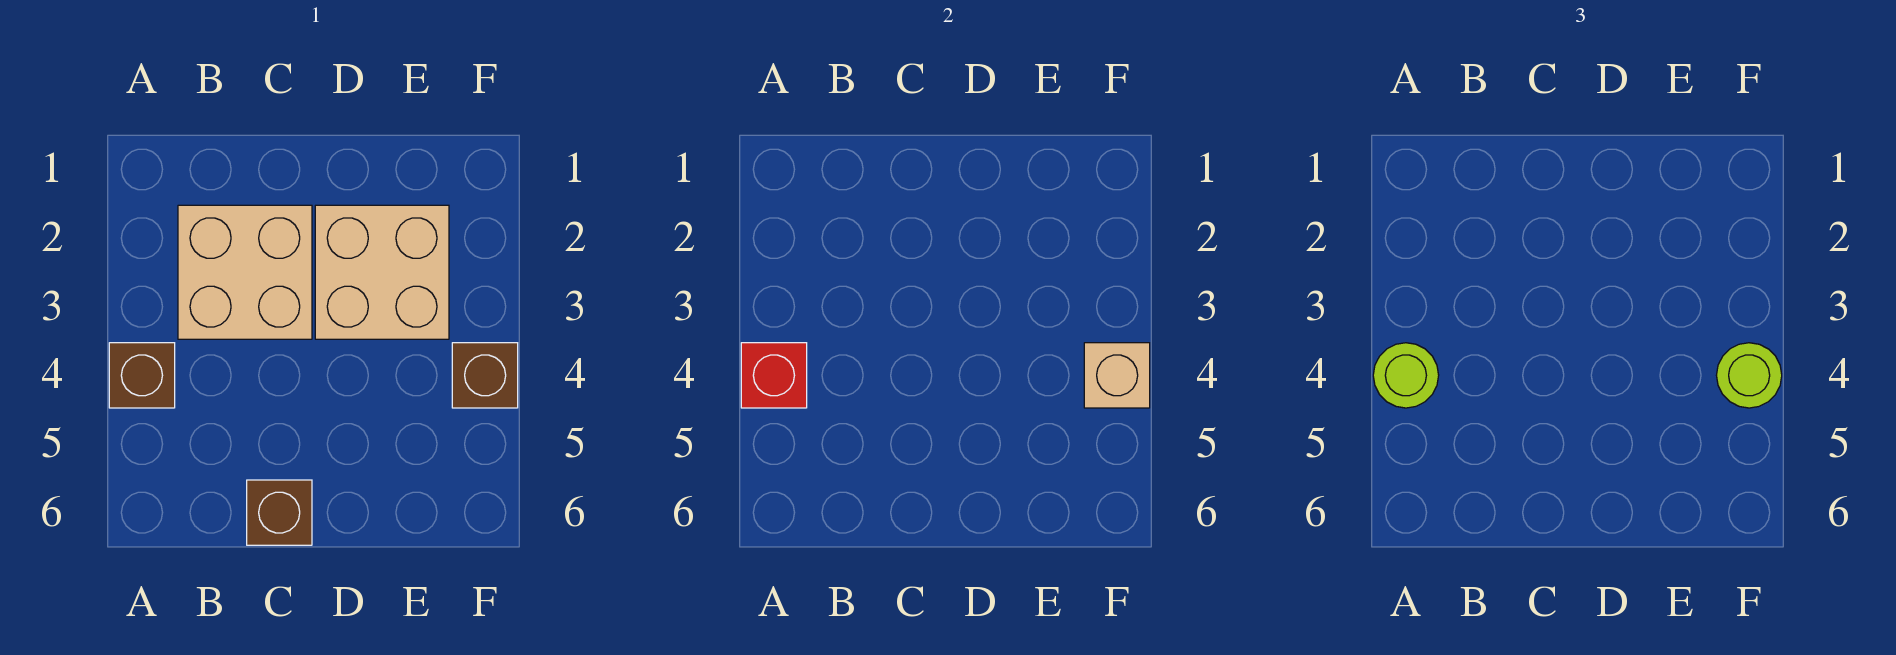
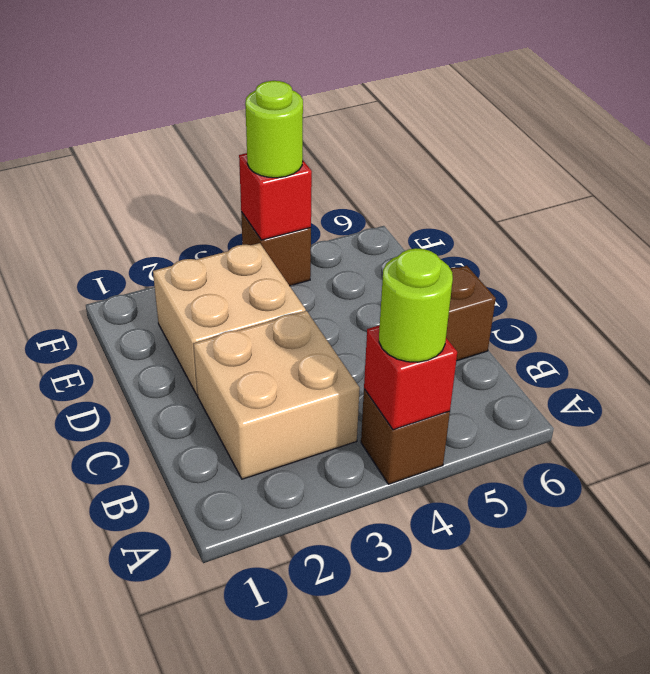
tan 1x1 brick [1084,343,1150,408] -> red 1x1 brick [239,153,312,240]

